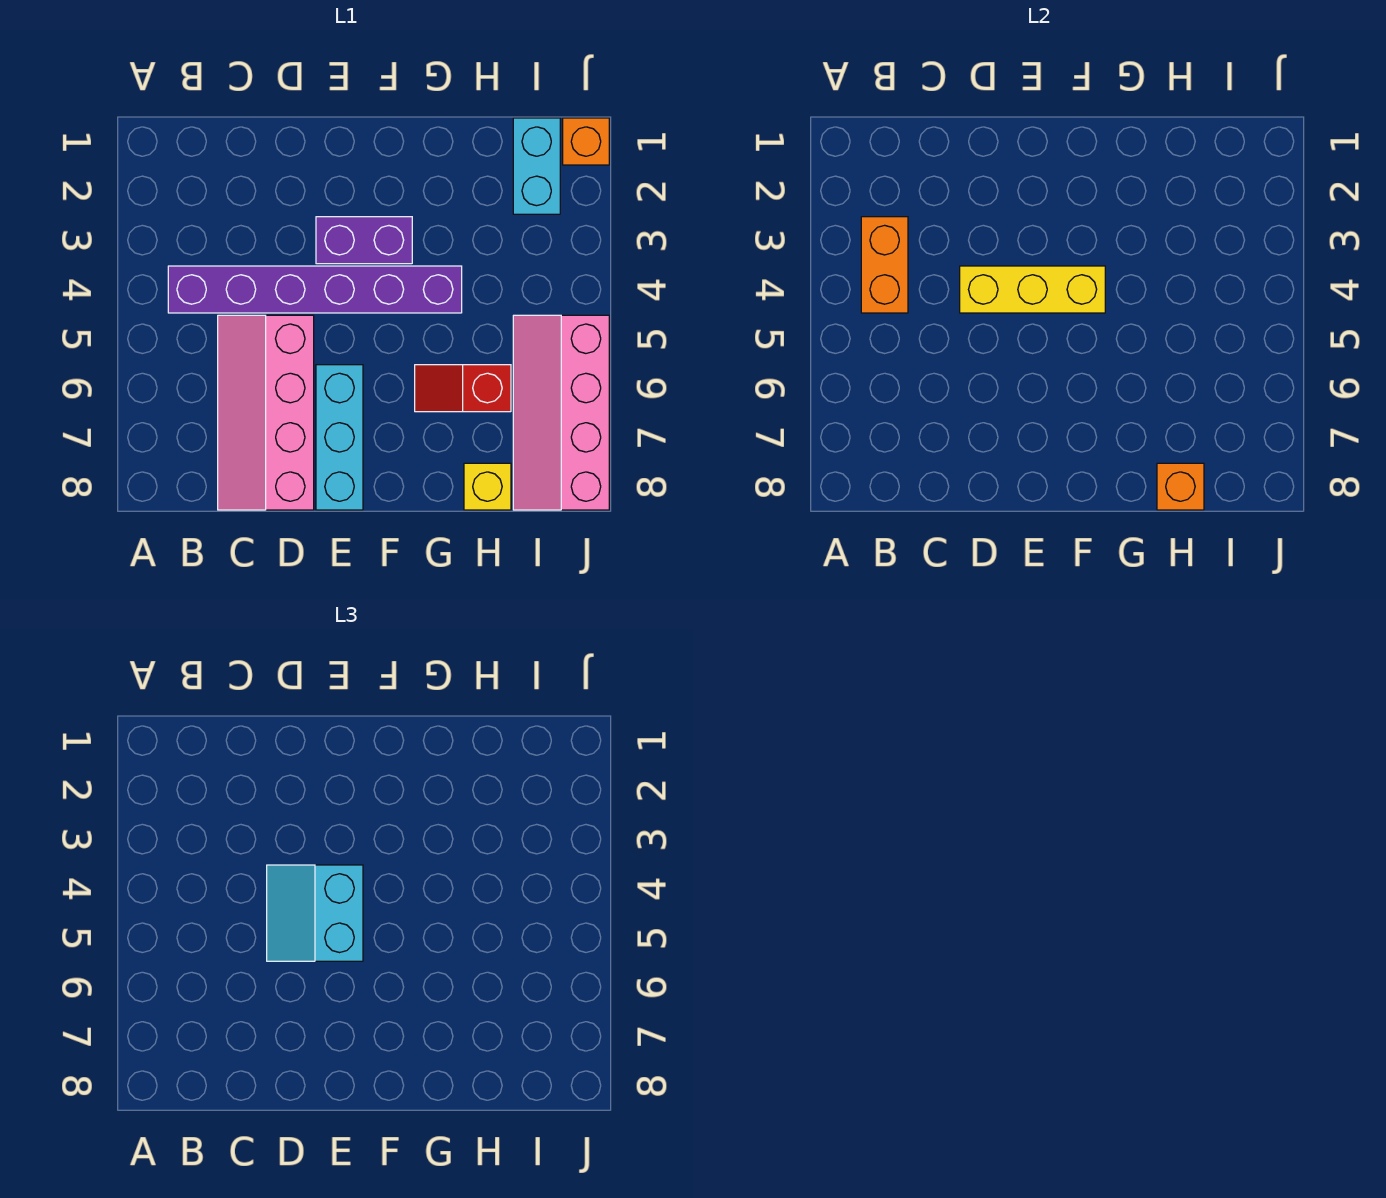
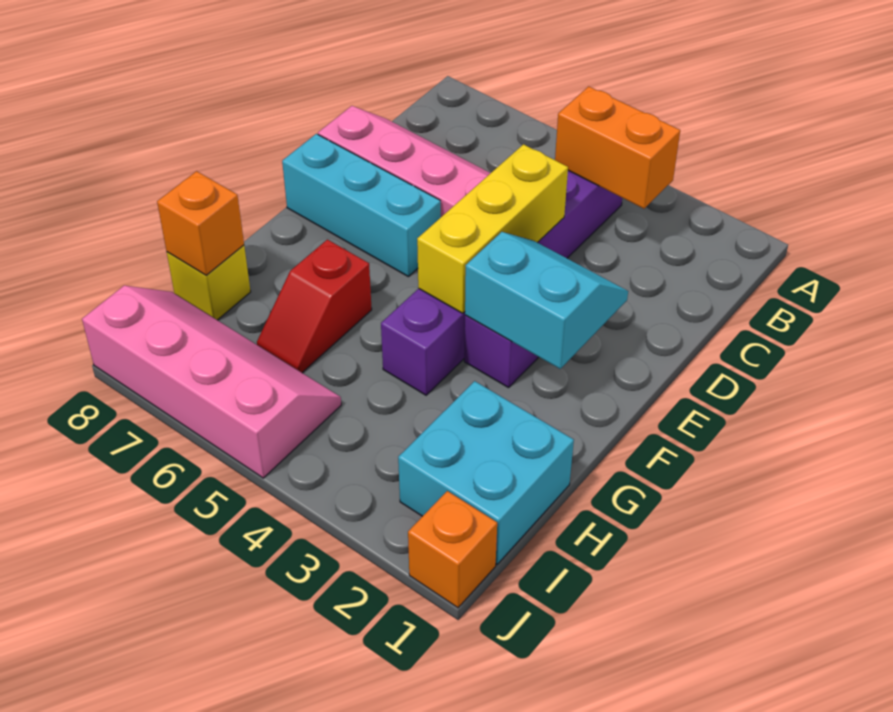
cyan 2x2 slope [267,865,363,961] -> cyan 2x2 slope moved to [465,232,628,369]
red 1x2 slope [415,365,511,412] -> red 1x2 slope turned to [257,240,372,373]
cyan 1x2 brick [513,118,560,214] -> cyan 2x2 brick [398,381,574,564]

